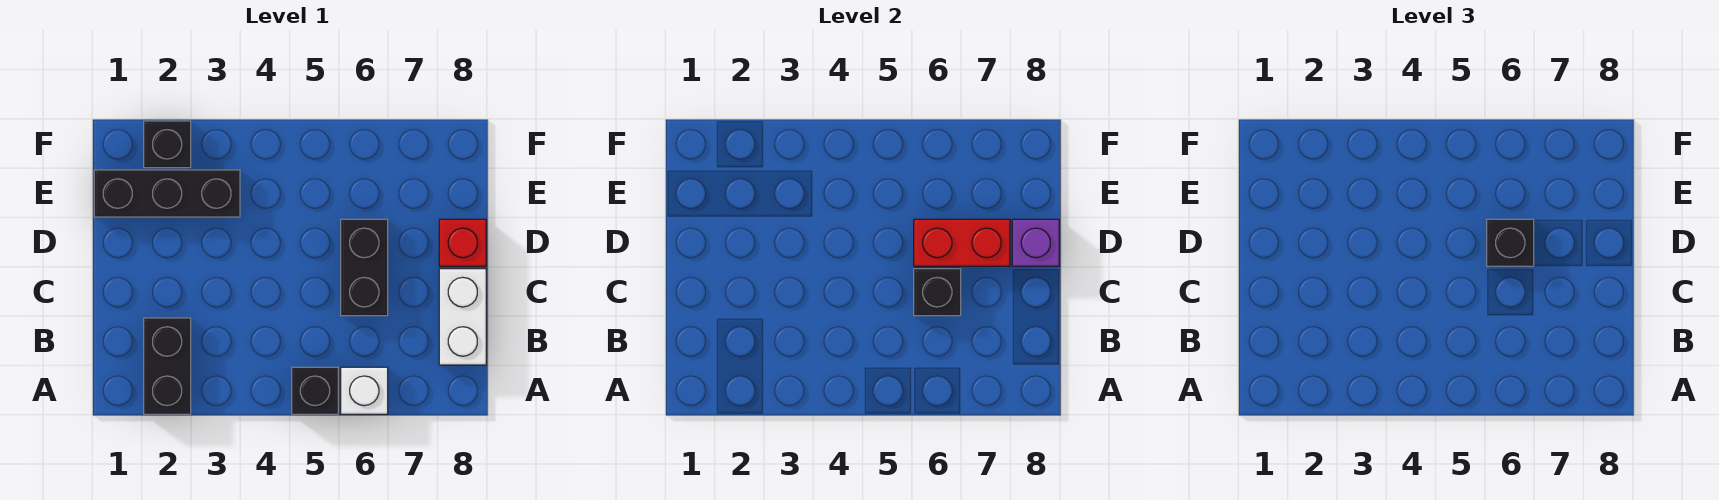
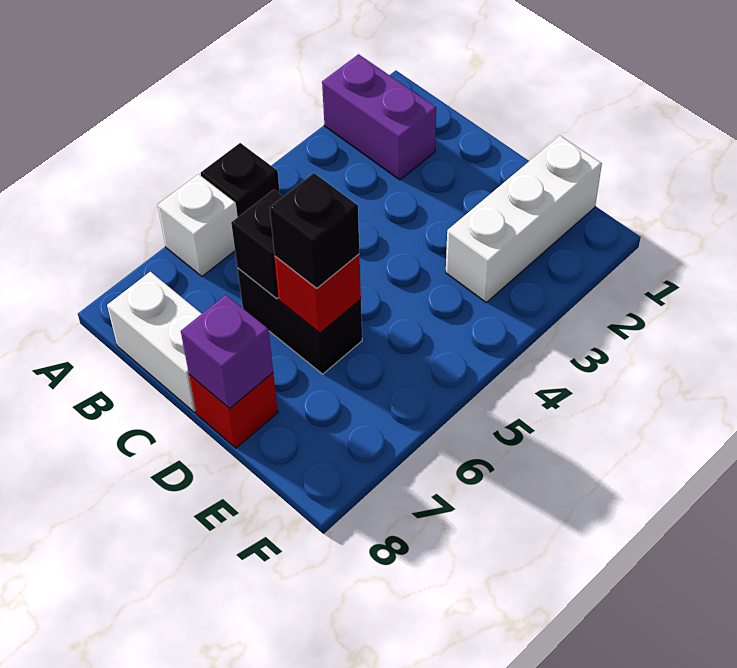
black 1x2 brick [144,318,191,414] -> purple 1x2 brick [322,54,436,180]
red 1x2 brick [914,219,1010,266] -> red 1x1 brick [274,254,361,333]
black 1x3 brick [94,170,240,217] -> white 1x3 brick [446,136,602,302]
black 1x1 brick [144,121,191,168] -> none

